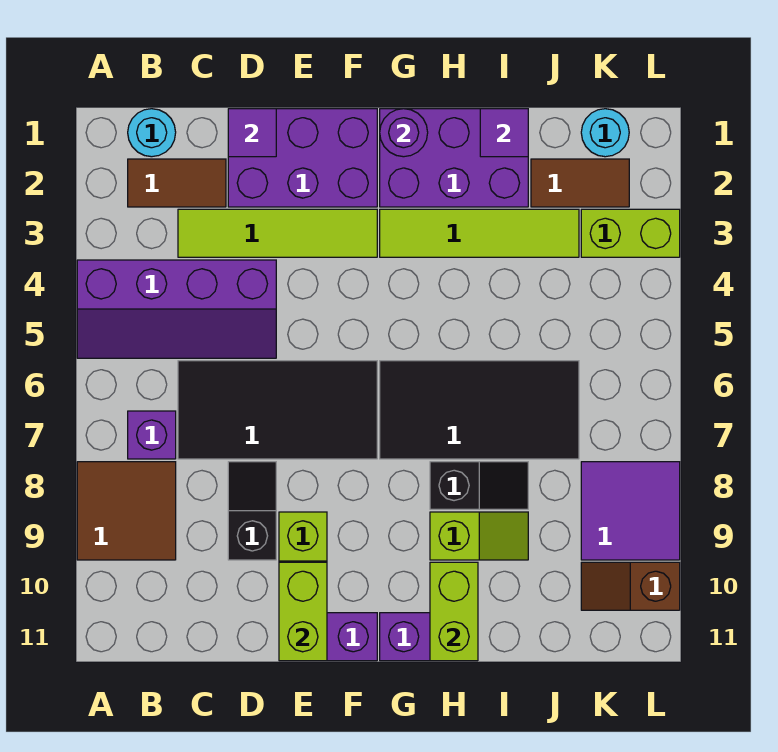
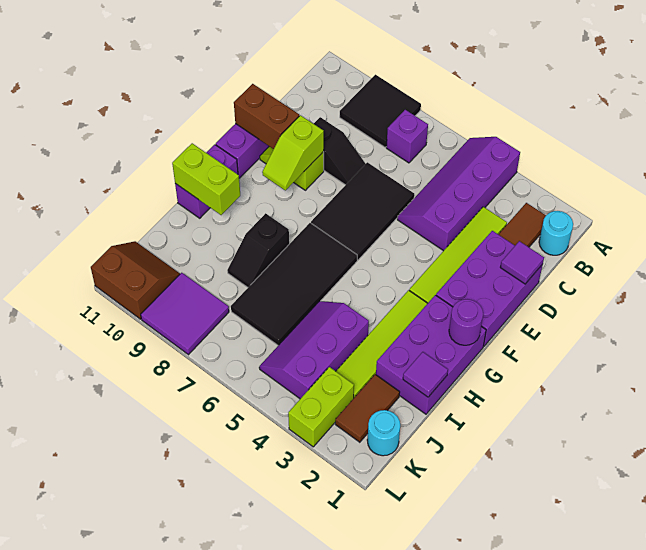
brown 2x2 tile [77,462,176,560] -> black 2x2 tile [340,75,421,147]
black 2x4 tile [178,361,377,459] -> black 2x3 tile [311,162,414,260]
lime 1x2 brick [279,562,327,661] -> brown 1x2 brick [234,84,299,149]
lime 1x2 slope [430,512,528,560] -> lime 1x2 slope moved to [262,115,324,190]
none -> purple 2x3 slope [259,301,369,399]
brown 1x2 slope [581,562,680,610] -> brown 2x2 slope [91,241,180,319]

